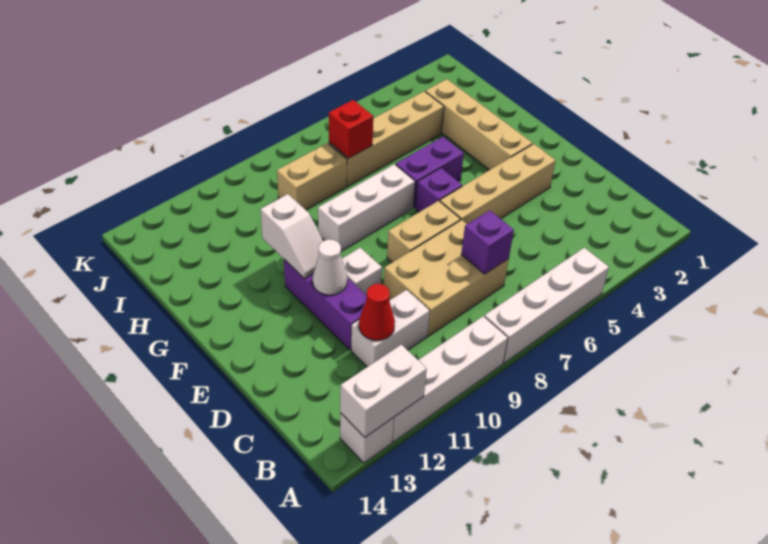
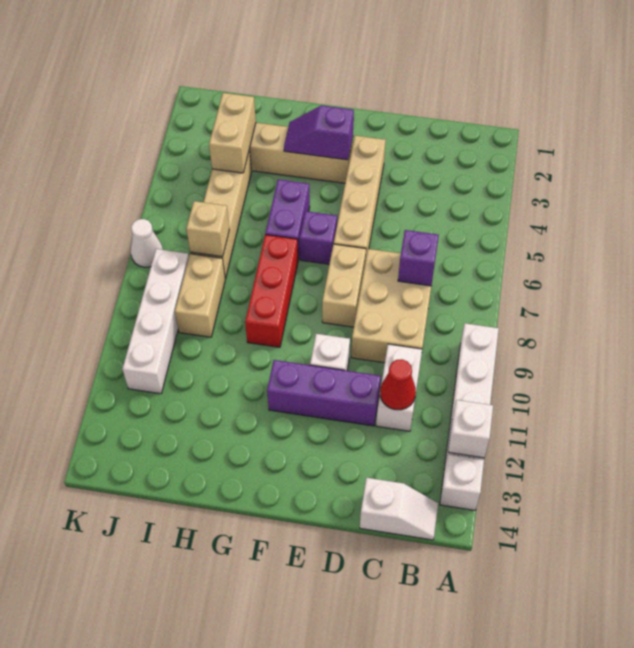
white 1x4 brick [484,248,609,363] -> white 1x4 brick moved to [122,249,189,394]
white 1x2 brick [340,345,427,437] -> white 1x1 brick [448,400,493,458]
white 1x1 cone [313,239,347,295] -> white 1x1 cone moved to [131,219,163,267]
none -> purple 1x2 slope [284,105,354,160]
white 1x2 slope [260,194,323,279] -> white 1x2 slope moved to [360,478,438,540]
white 1x3 brick [318,164,415,251] -> red 1x3 brick [245,235,298,347]
none -> tan 1x2 brick [209,93,256,173]
red 1x1 brick [329,100,373,158] -> tan 1x1 brick [186,201,229,257]

